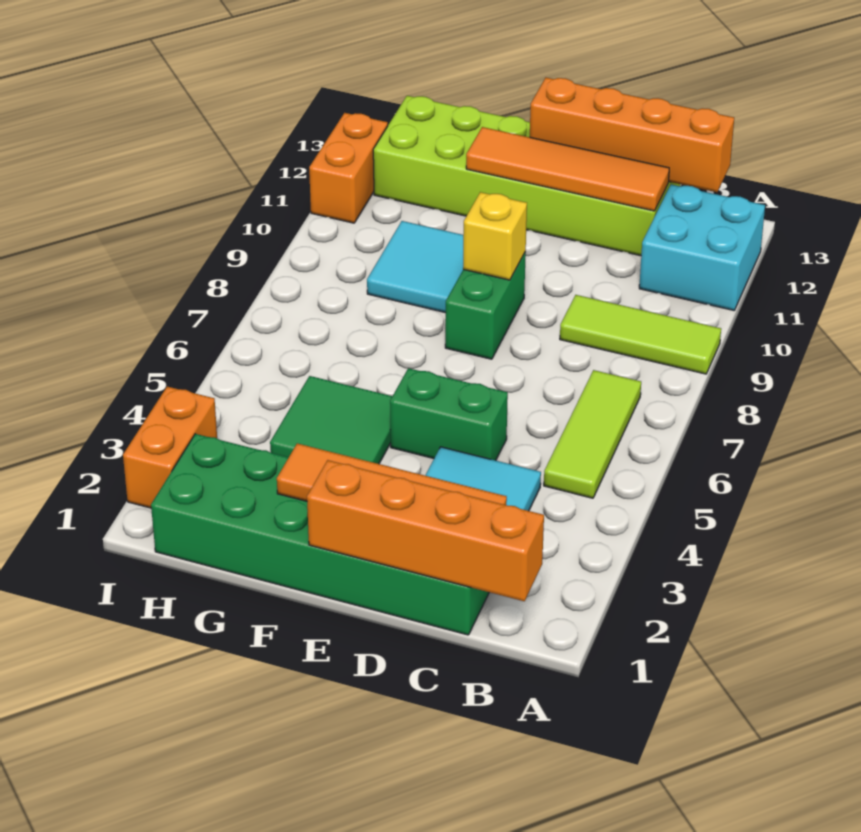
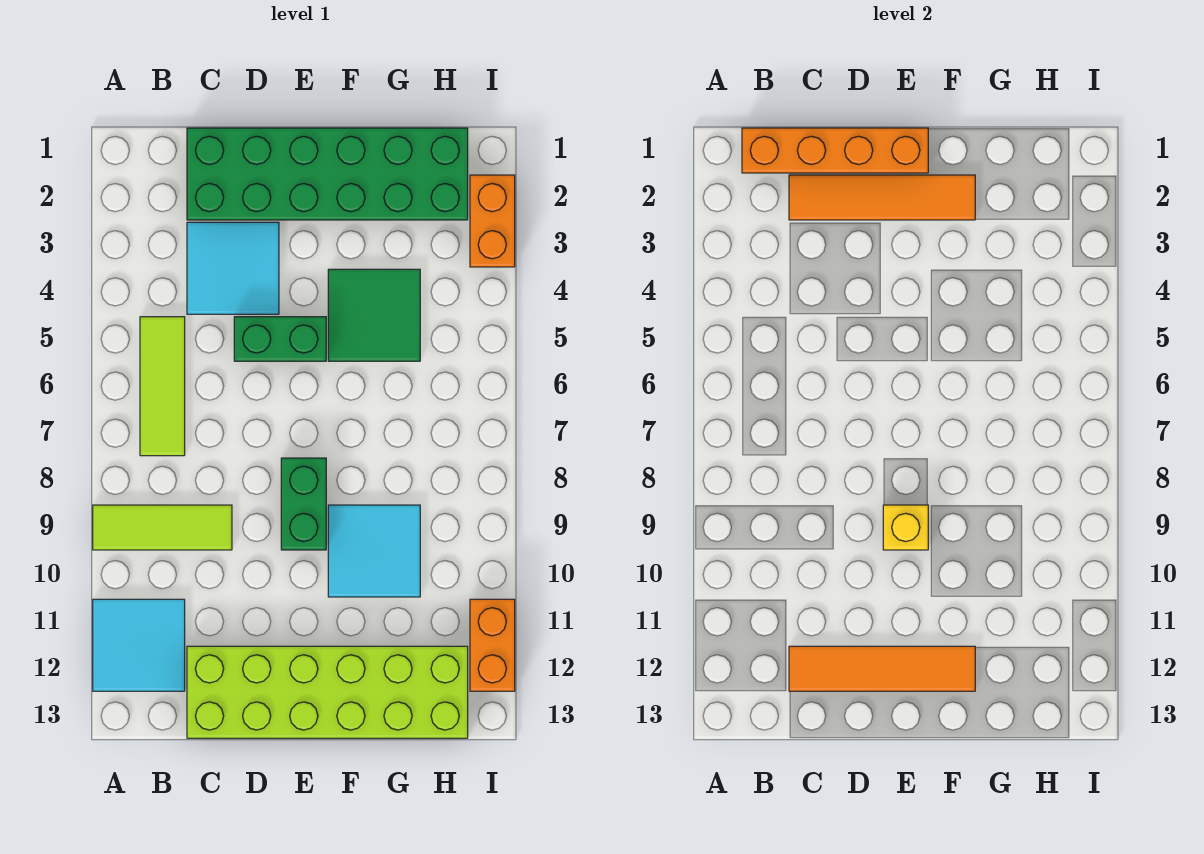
cyan 2x2 brick [639,184,765,310] -> cyan 2x2 tile [93,599,185,691]
orange 1x4 brick [530,78,734,192] -> none

